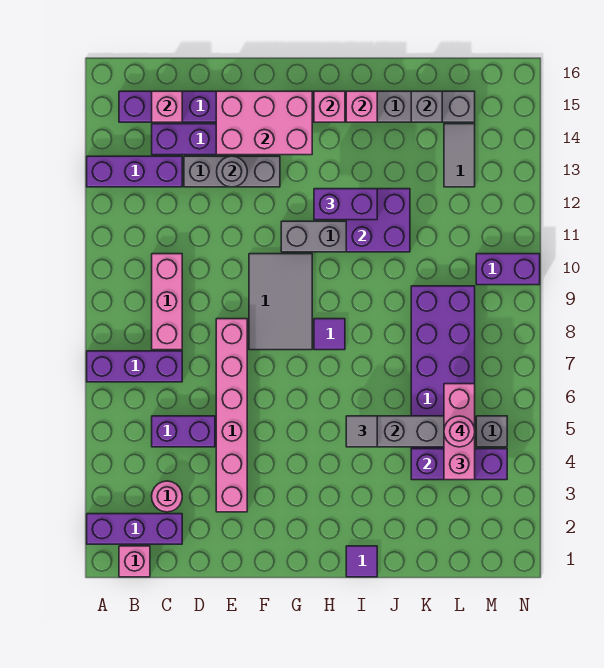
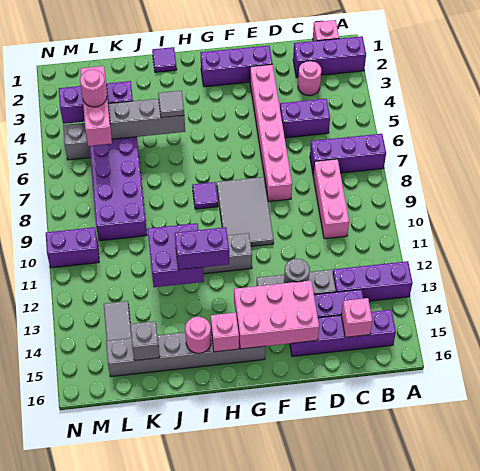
none -> purple 1x3 brick [200,46,272,87]
pink 1x1 brick [346,91,377,122] -> pink 1x1 round brick [185,317,211,353]

